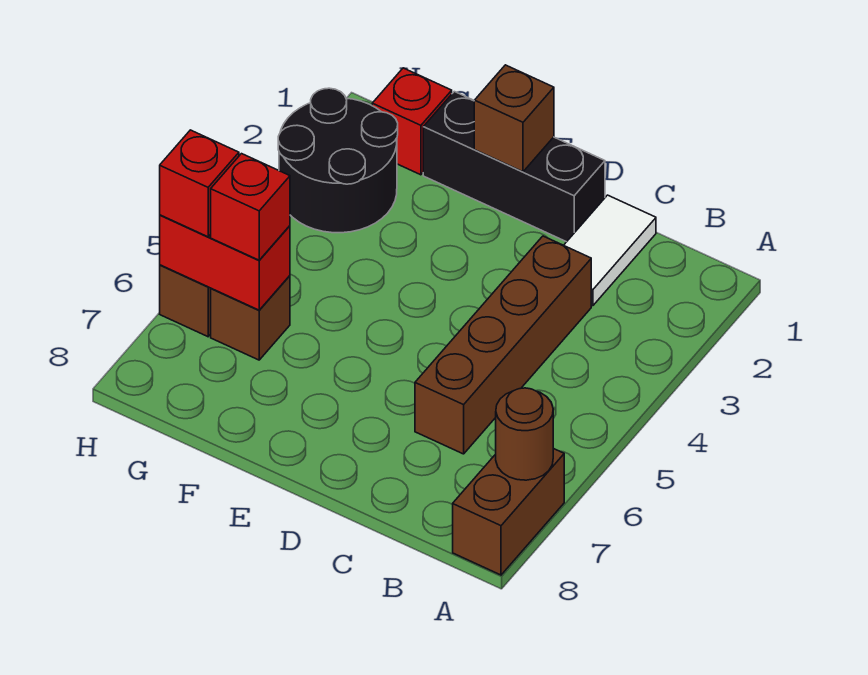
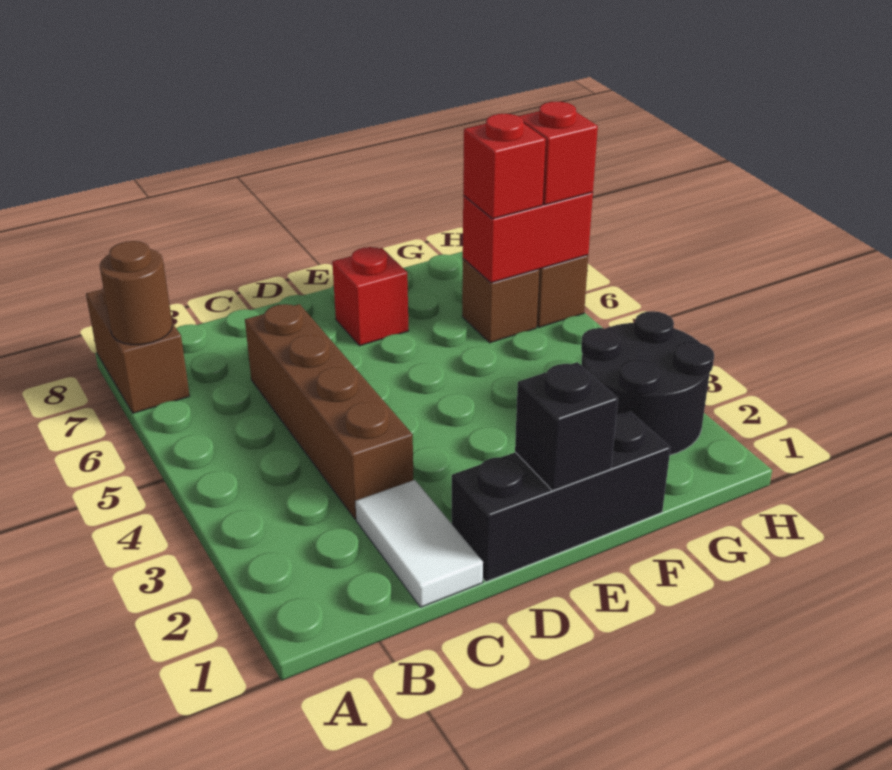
brown 1x1 brick [474,65,554,172] -> black 1x1 brick [515,362,618,491]
red 1x1 brick [372,68,452,175] -> red 1x1 brick moved to [332,247,409,346]

